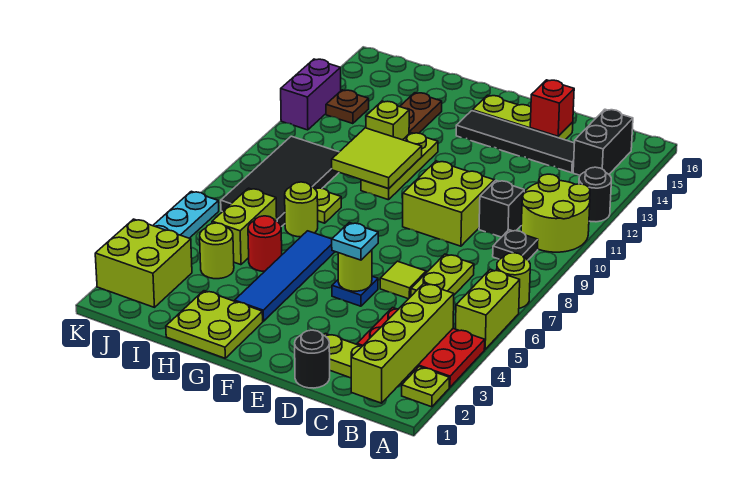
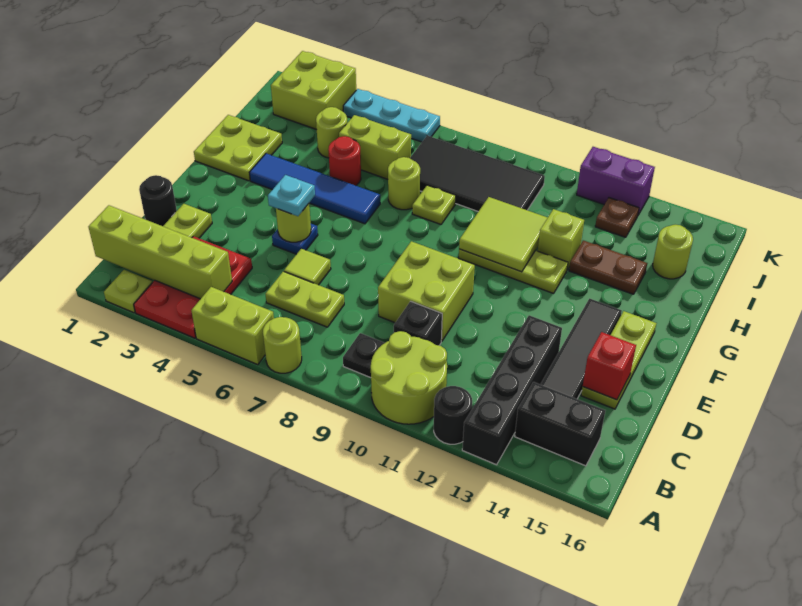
none -> black 1x4 brick [462,315,562,465]
none -> lime 1x1 round brick [653,225,693,279]

